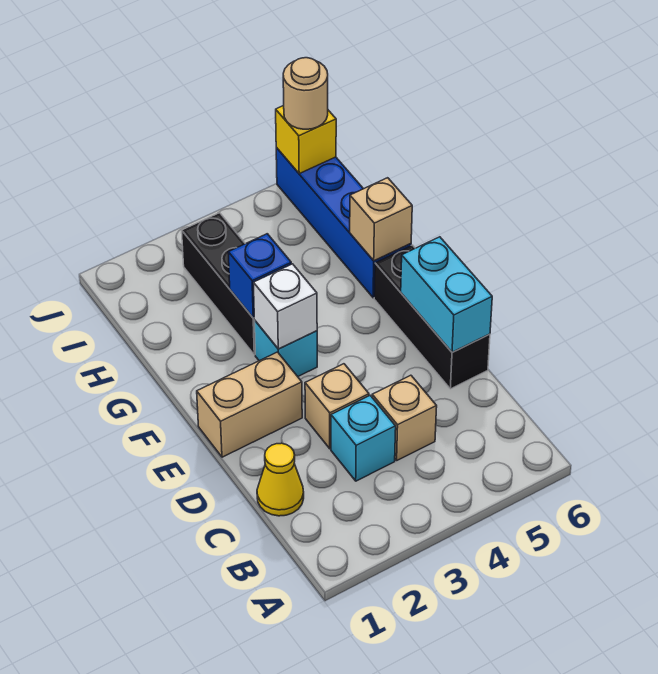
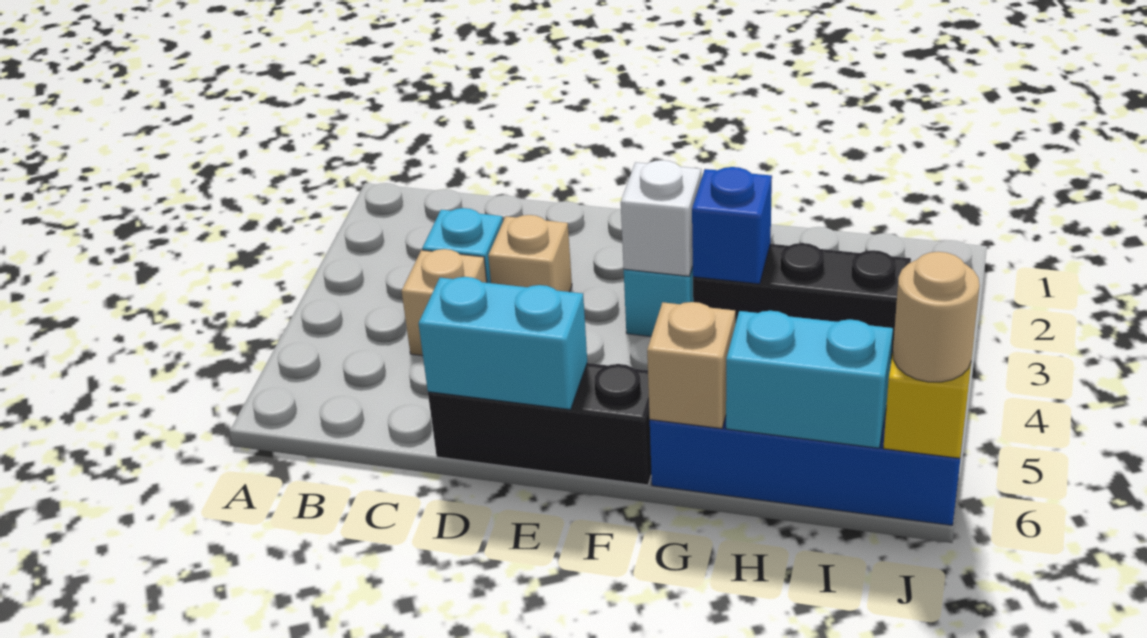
yellow 1x1 cone [257,443,304,516] -> none
tan 1x2 brick [197,352,302,457] -> none
none -> cyan 1x2 brick [726,311,893,448]

